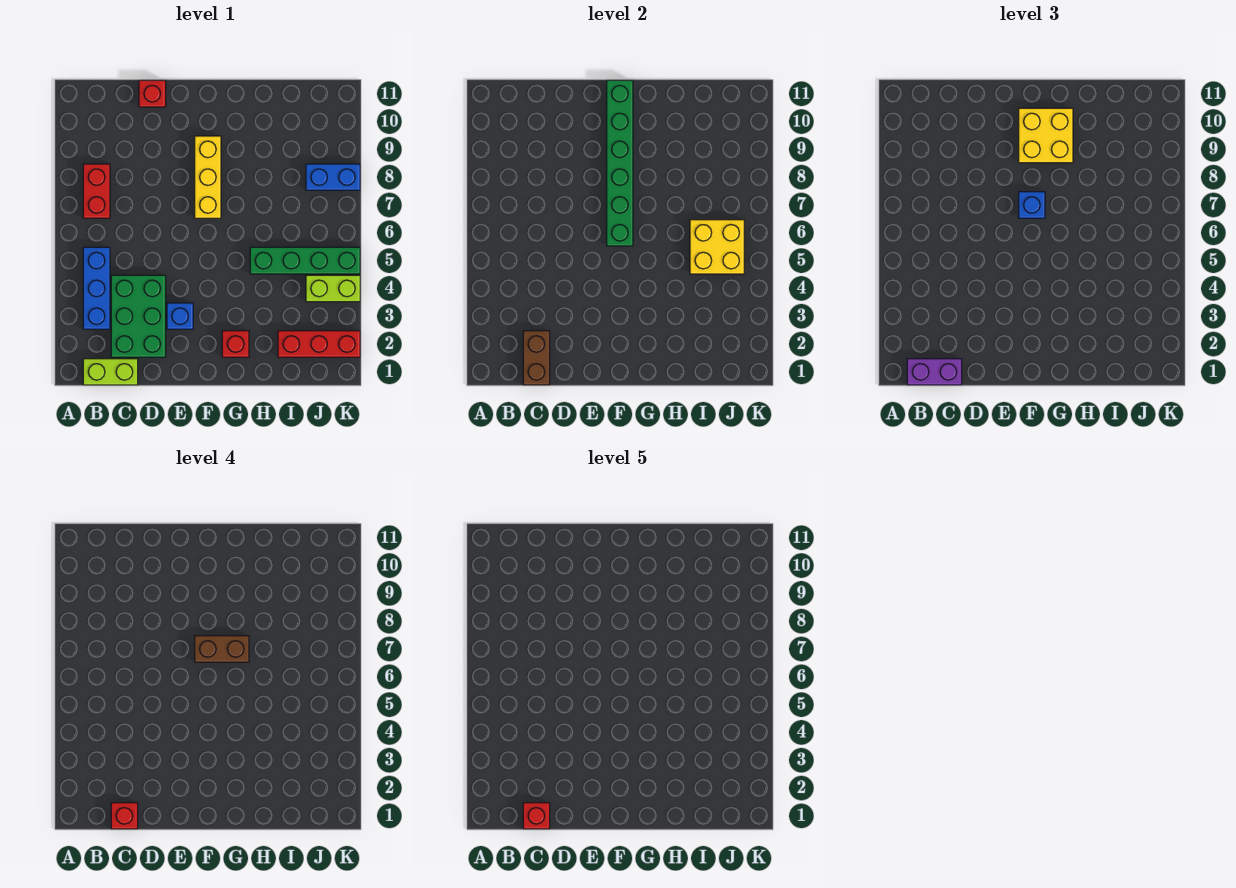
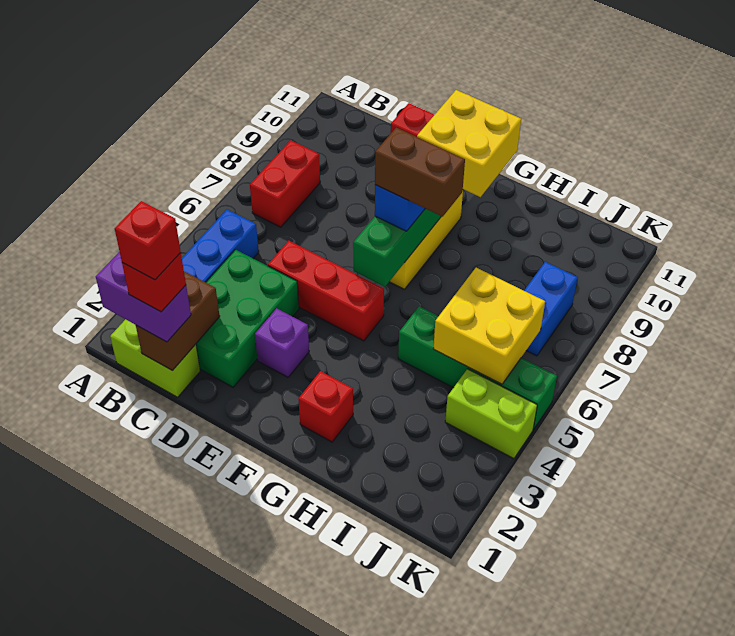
blue 1x1 brick [167,303,193,329] -> purple 1x1 brick [255,308,309,377]
red 1x3 brick [278,331,360,357] -> red 1x3 brick moved to [268,241,384,341]
blue 1x2 brick [306,164,360,190] -> blue 1x2 brick turned to [524,262,578,356]

